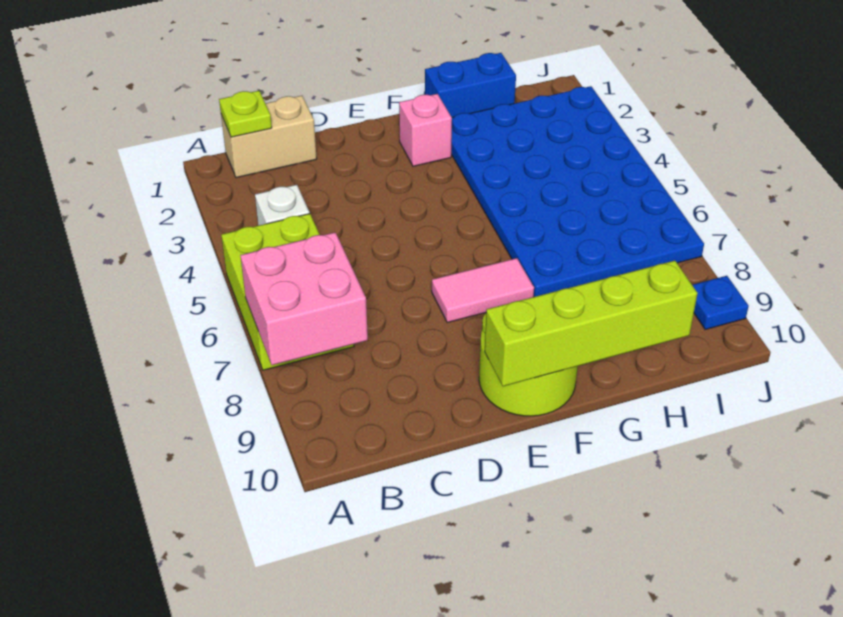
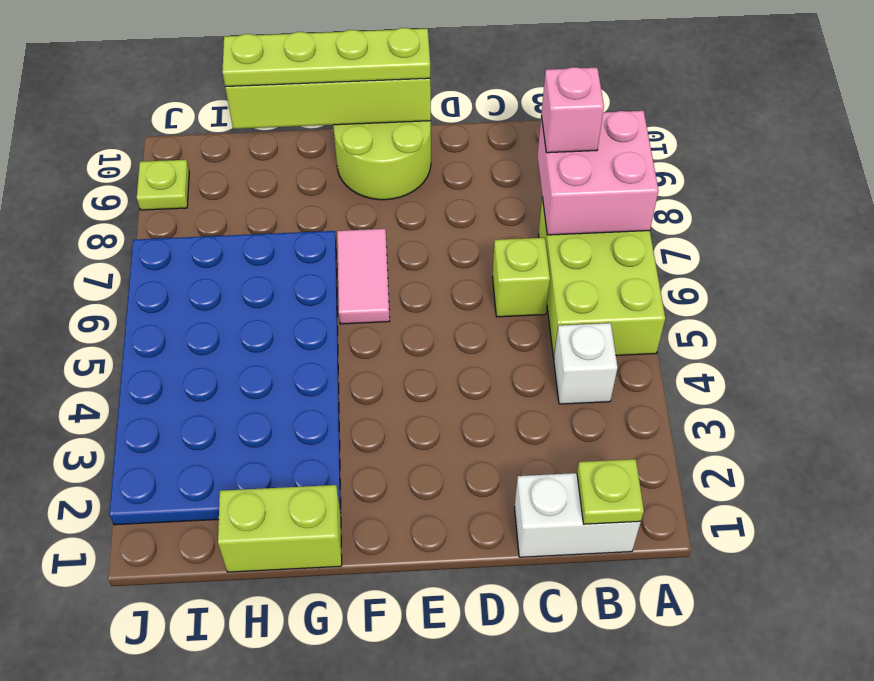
tan 1x2 brick [221,96,317,178] -> white 1x2 brick [514,473,641,557]
none -> lime 1x1 brick [492,238,550,317]
pink 1x2 tile [432,258,534,322] -> pink 1x2 tile turned to [337,229,390,324]
none -> lime 1x4 plate [222,28,430,87]
pink 1x1 brick [399,94,452,166] -> pink 1x1 brick moved to [541,67,604,153]
blue 1x2 brick [425,53,516,117] -> lime 1x2 brick [218,485,342,572]
blue 1x1 plate [692,276,749,329] -> lime 1x1 plate [137,160,189,210]

